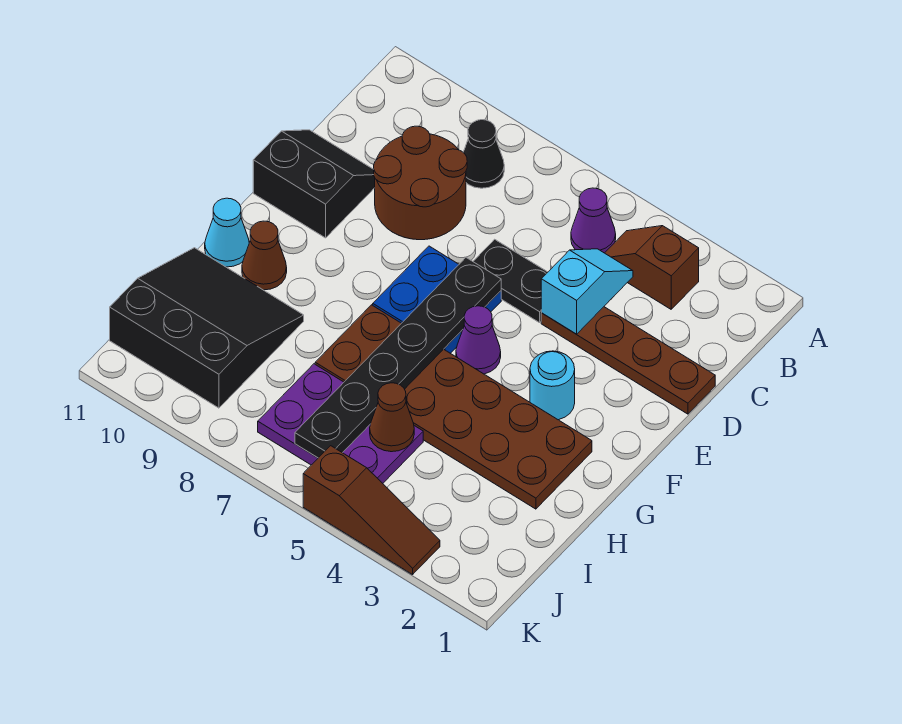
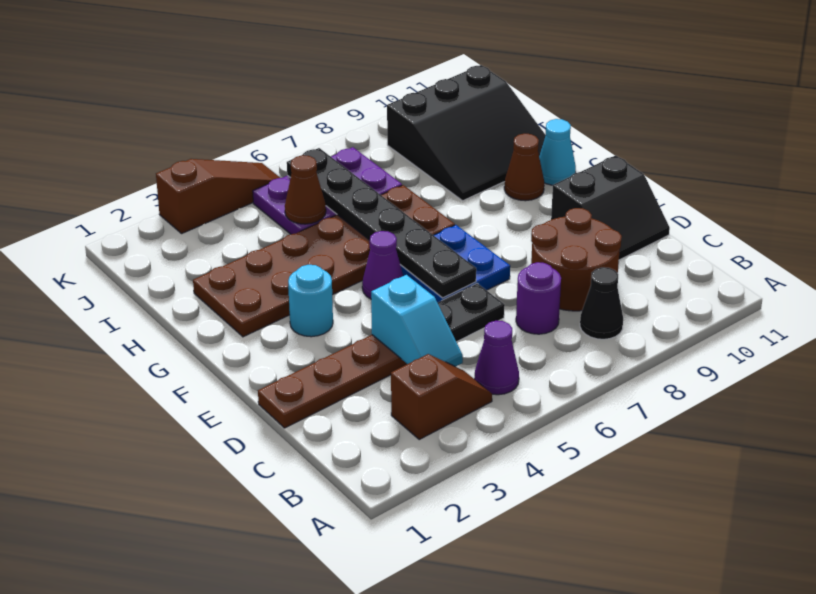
none -> purple 1x1 round brick [516,262,561,334]
brown 1x3 slope [303,446,440,575] -> brown 1x3 slope turned to [156,159,280,233]

